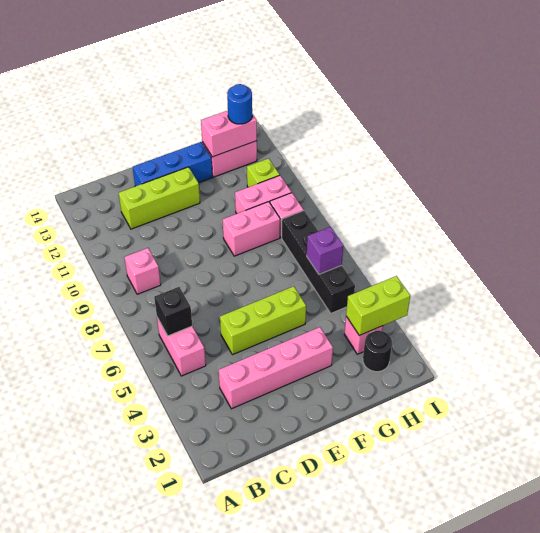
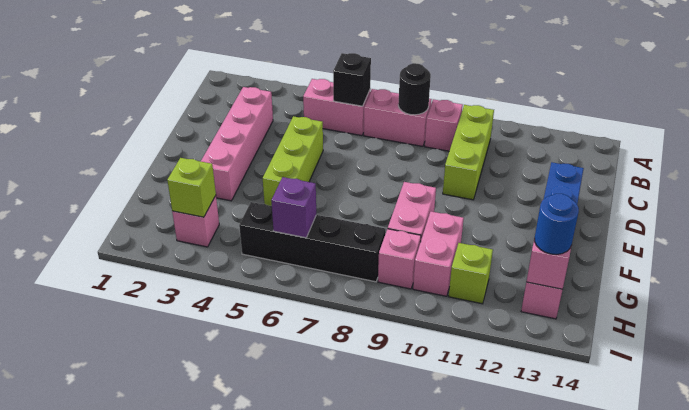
none -> pink 1x2 brick [364,89,431,146]
lime 1x3 brick [119,167,200,229] -> lime 1x3 brick moved to [443,105,494,200]
black 1x1 round brick [363,331,392,372] -> black 1x1 round brick moved to [398,63,431,115]
lime 1x2 brick [346,276,410,336] -> lime 1x1 brick [167,158,216,217]

